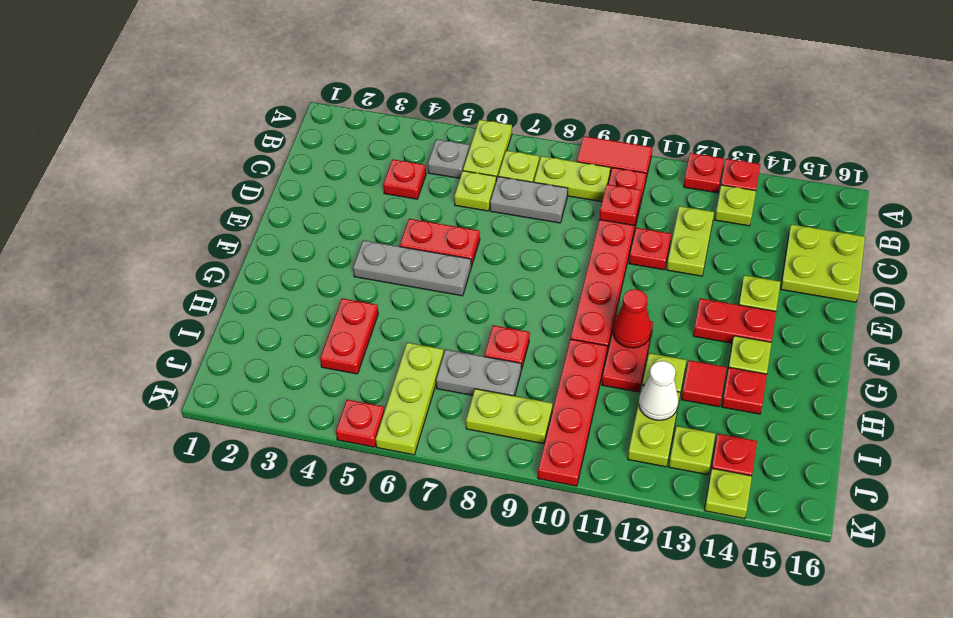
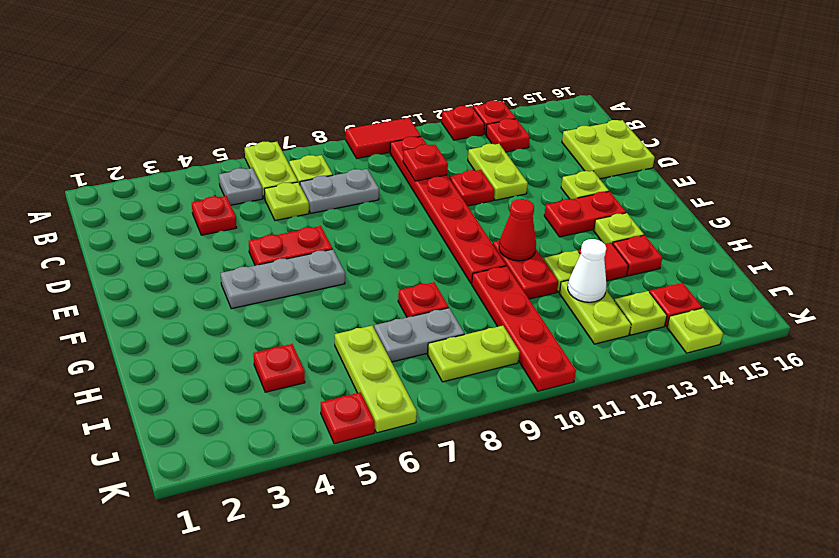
lime 1x2 plate [534,156,610,202] -> none
lime 1x1 plate [715,185,756,226] -> red 1x1 plate [486,119,530,152]
red 1x2 plate [320,298,378,374] -> red 1x1 plate [253,344,305,392]

